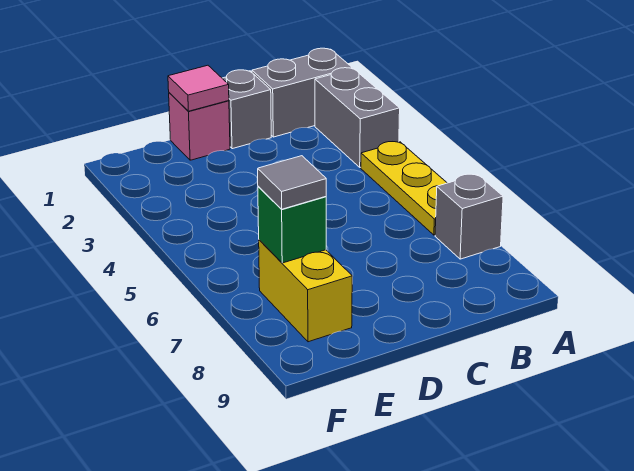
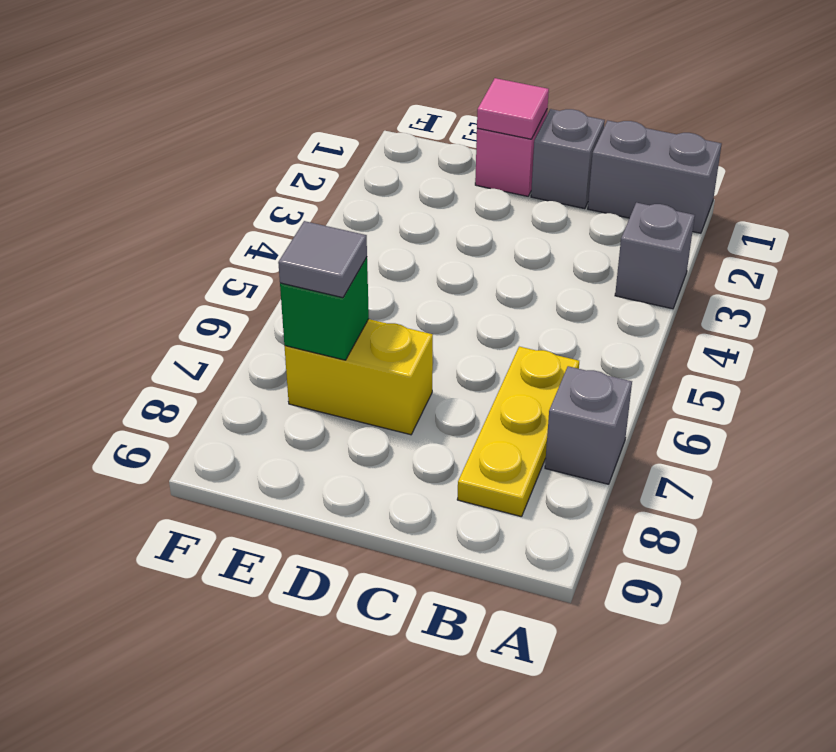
grey 1x2 brick [315,68,400,167] -> grey 1x1 brick [615,203,695,309]
yellow 1x3 plate [361,142,447,235] -> yellow 1x3 plate moved to [457,347,579,517]
yellow 1x2 brick [259,240,352,342] -> yellow 1x2 brick turned to [285,319,433,435]

